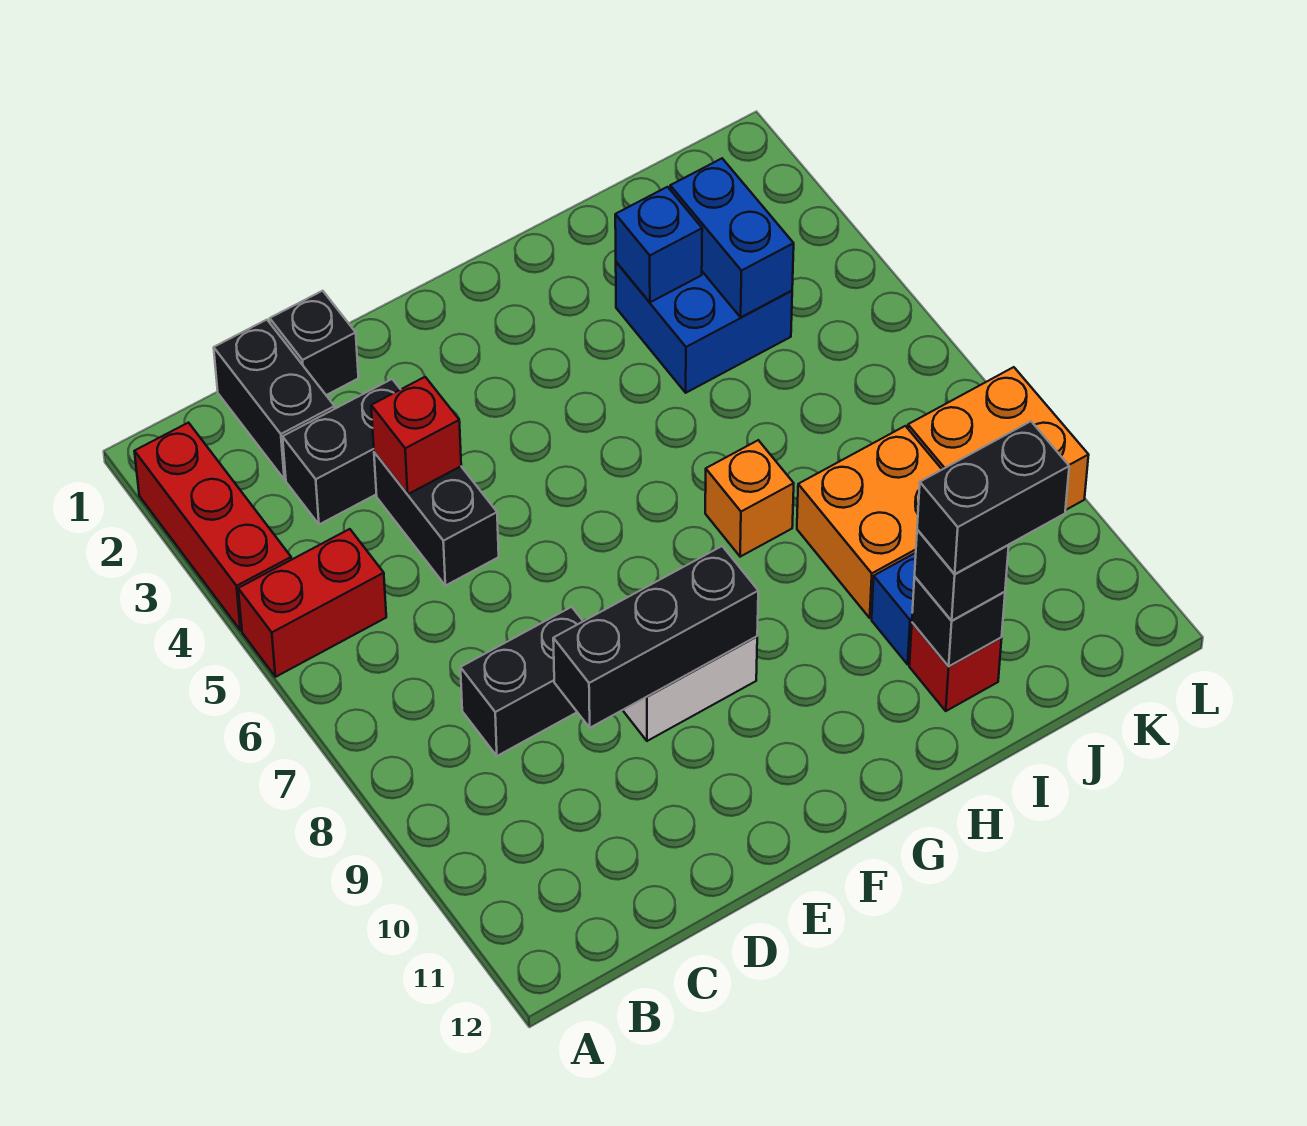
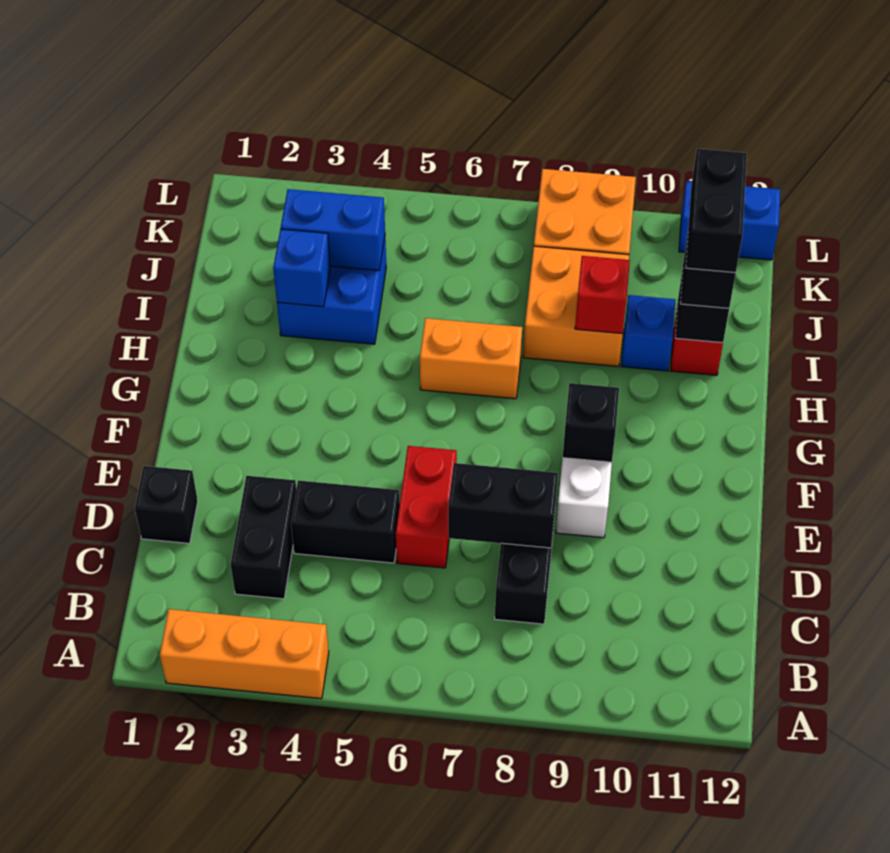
red 1x3 brick [134,423,291,630] -> orange 1x3 brick [160,609,329,699]
red 1x2 brick [238,529,386,677] -> red 1x2 brick moved to [396,446,457,568]
black 1x2 brick [214,320,335,479] -> black 1x2 brick moved to [448,463,558,548]
red 1x1 brick [371,377,461,494] -> red 1x1 brick moved to [575,256,630,334]
black 1x3 brick [553,546,758,728] -> black 1x1 brick [563,383,619,462]
orange 1x1 brick [705,440,794,557] -> orange 1x2 brick [420,318,522,399]
none -> blue 1x2 brick [679,181,780,260]

